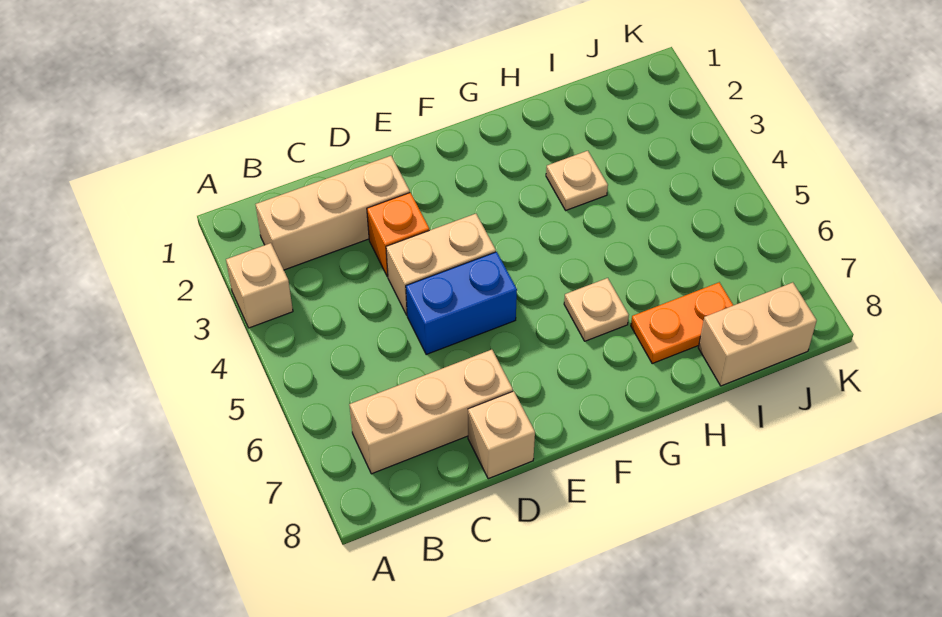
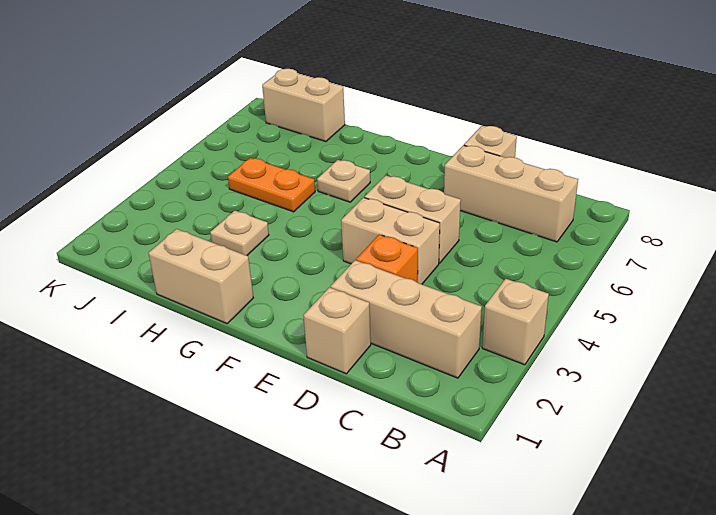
none -> tan 1x1 brick [304,287,371,374]
blue 1x2 brick [406,252,517,355] -> tan 1x2 brick [365,176,461,263]
none -> tan 1x2 brick [149,229,253,323]
orange 1x2 plate [631,282,733,363] -> orange 1x2 plate moved to [228,158,315,212]

